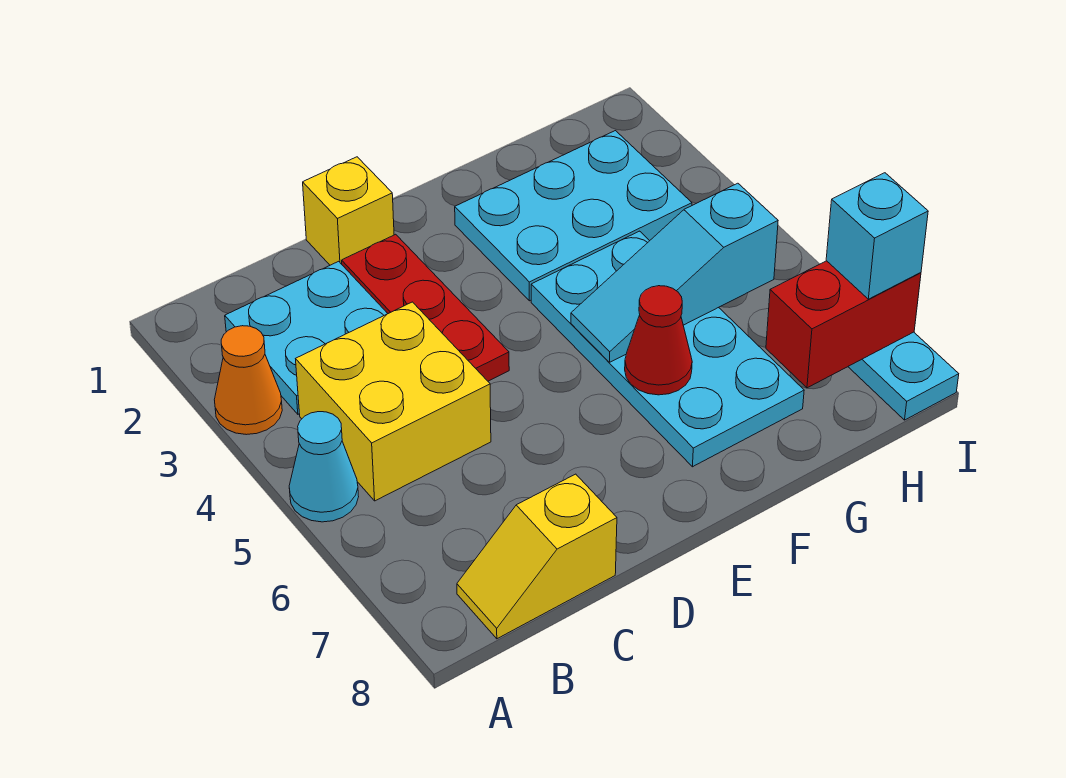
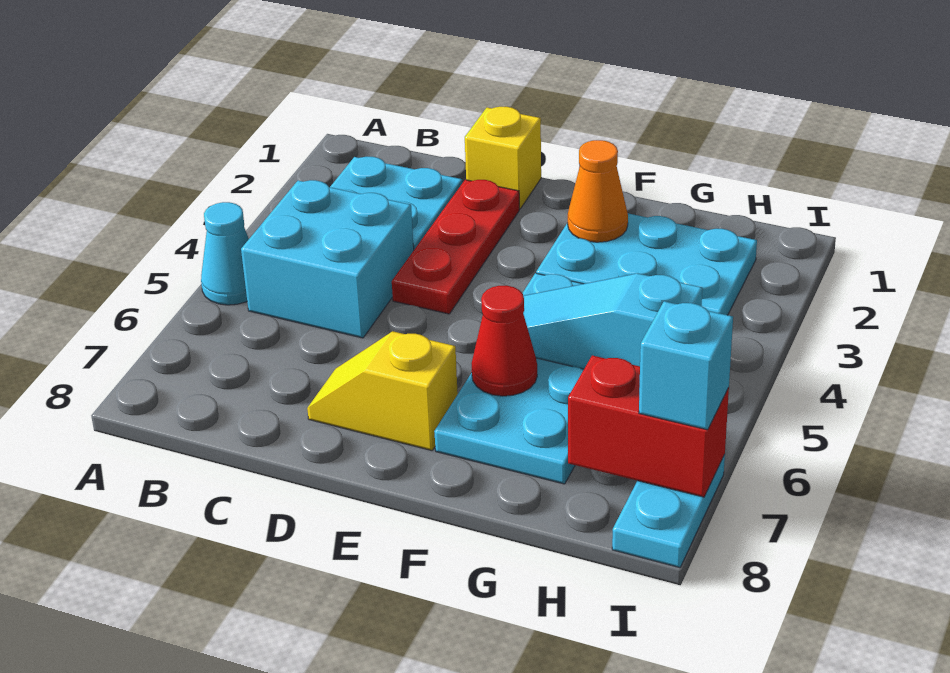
orange 1x1 cone [214,326,282,435] -> orange 1x1 cone moved to [568,140,628,242]
yellow 2x2 brick [296,302,491,501] -> cyan 2x2 brick [241,180,414,338]
yellow 1x2 slope [457,474,617,639] -> yellow 1x2 slope moved to [307,331,458,451]

